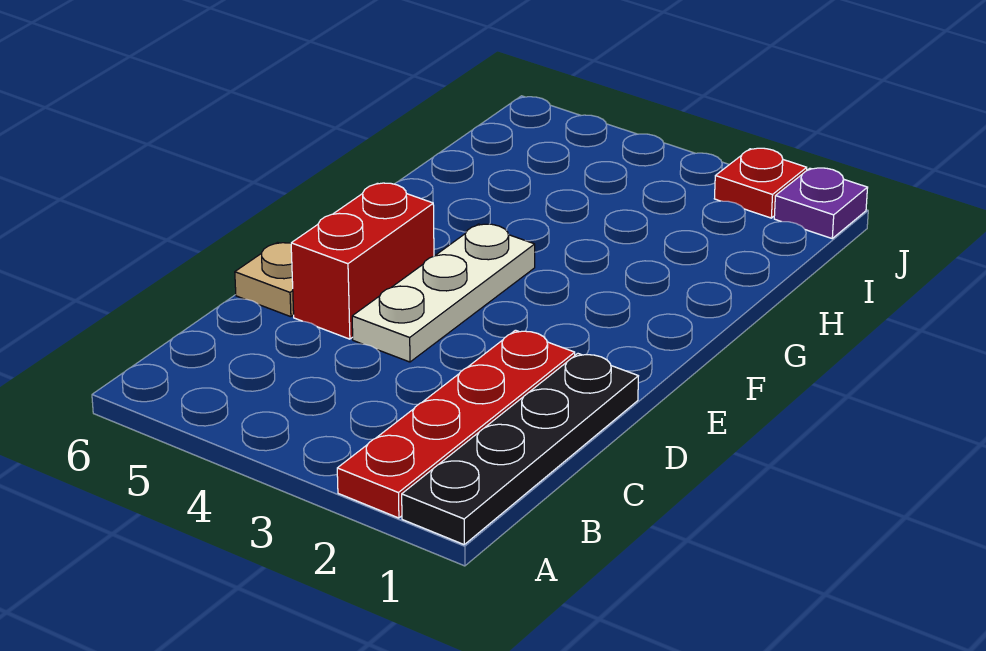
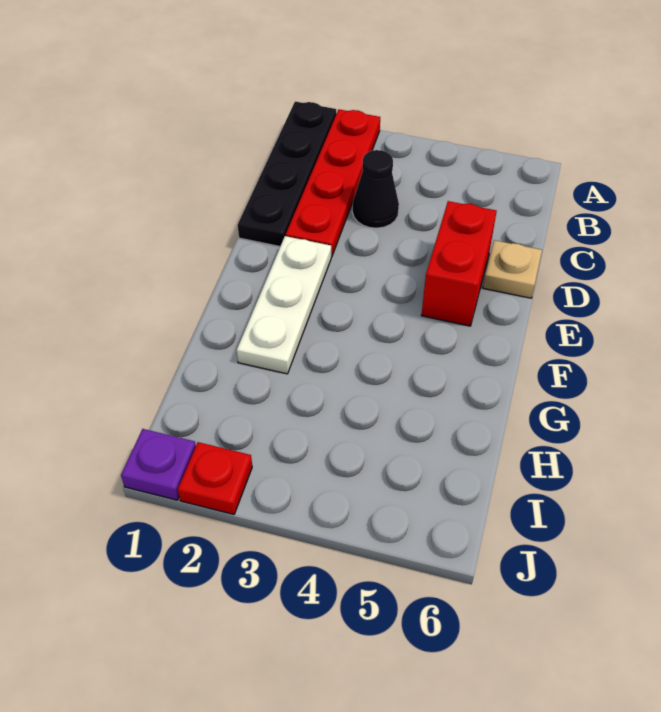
none -> black 1x1 cone [352,150,399,228]
white 1x3 plate [352,224,535,362] -> white 1x3 plate moved to [237,236,331,374]

